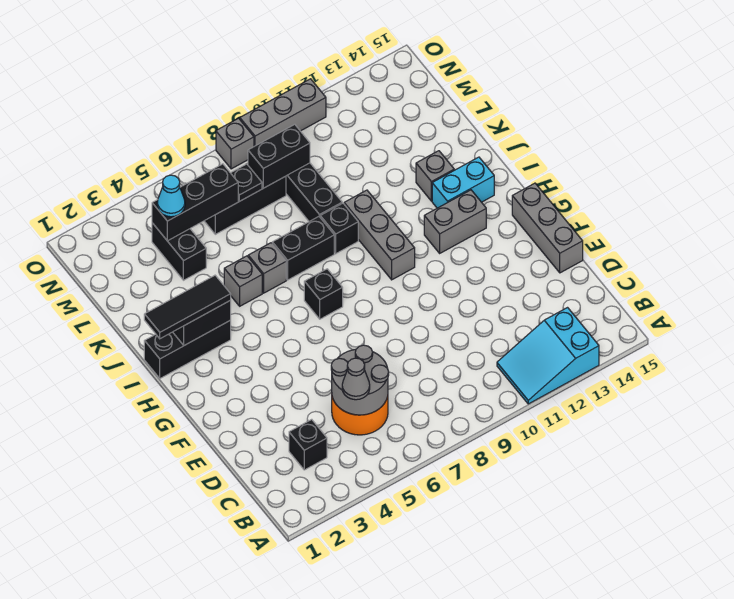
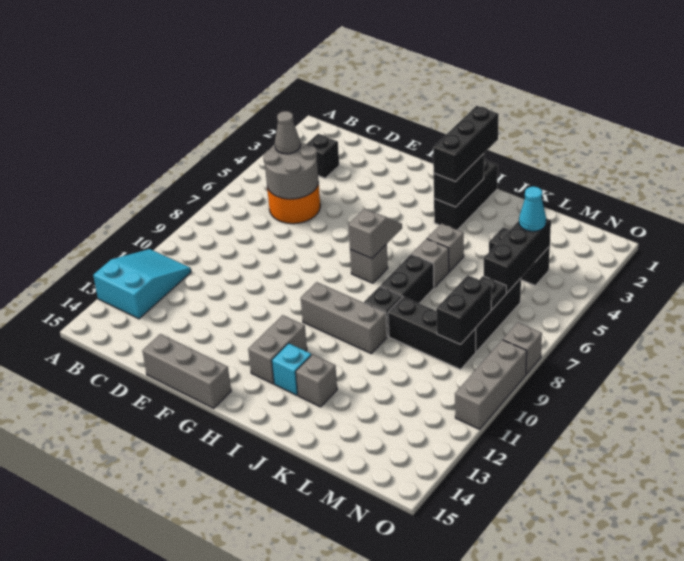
none -> grey 1x2 slope [348,209,402,258]
black 1x1 brick [304,269,343,319] -> grey 1x1 brick [350,244,388,283]
black 1x3 tile [144,275,231,339] -> black 1x3 brick [433,106,499,182]
cyan 1x2 brick [432,157,494,208] -> cyan 1x1 brick [272,343,311,395]

